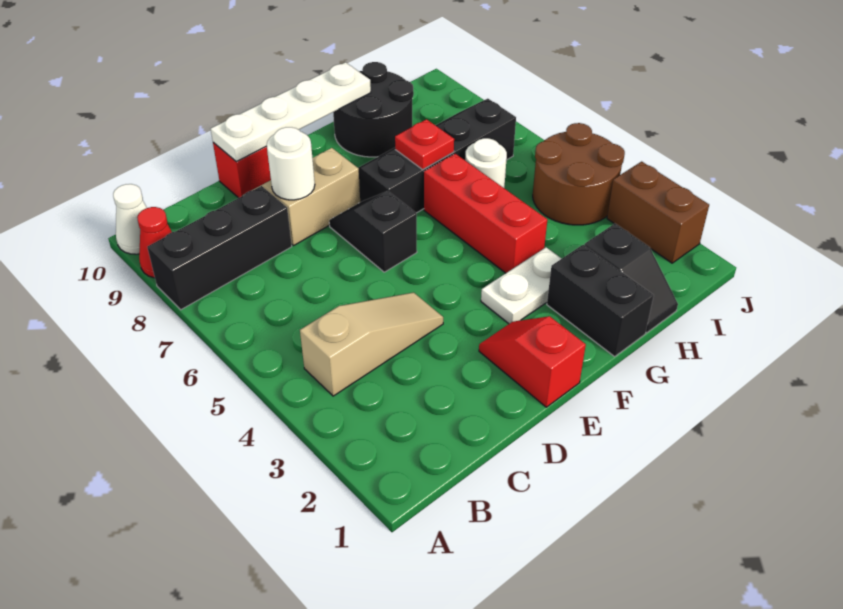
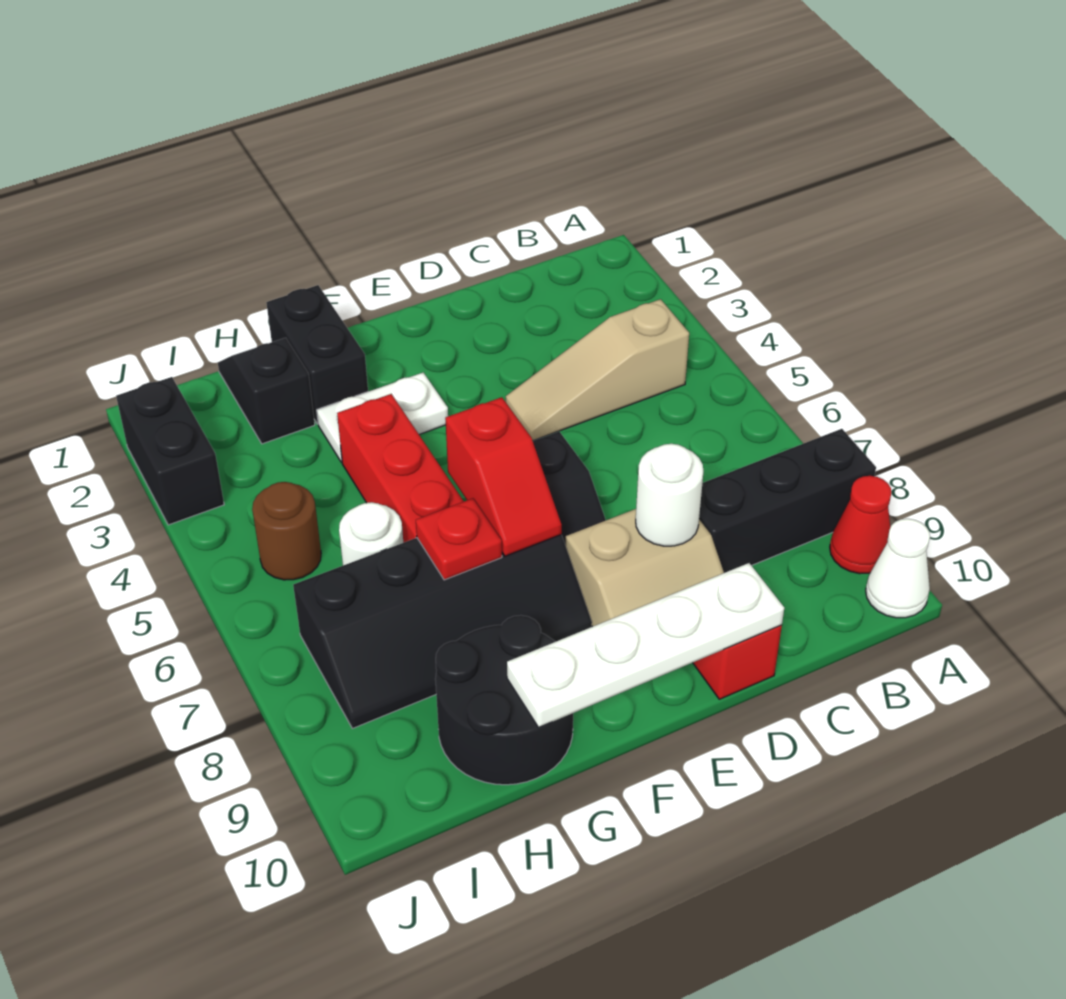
red 1x2 slope [479,316,586,407] -> red 1x2 slope moved to [445,397,562,556]
brown 2x2 round brick [533,123,625,225] -> brown 1x1 round brick [252,482,321,580]
brown 1x2 brick [607,162,709,263] -> black 1x2 brick [116,377,224,525]

